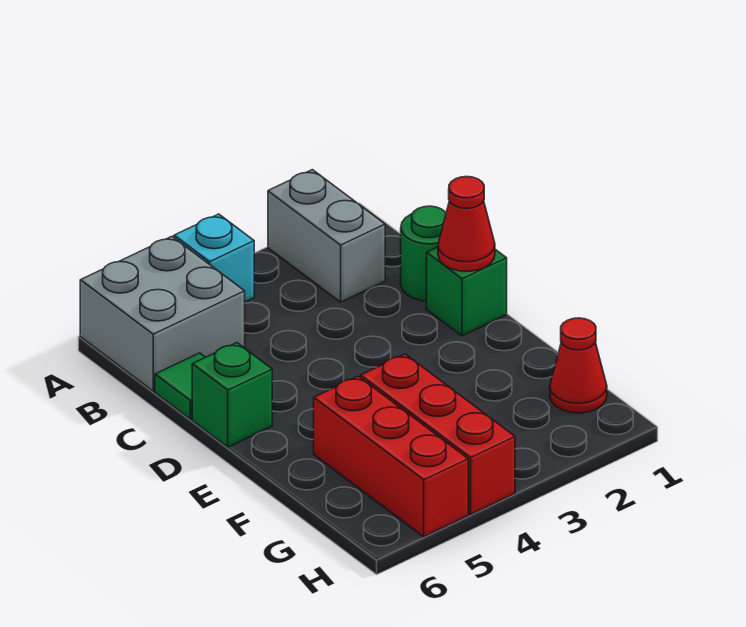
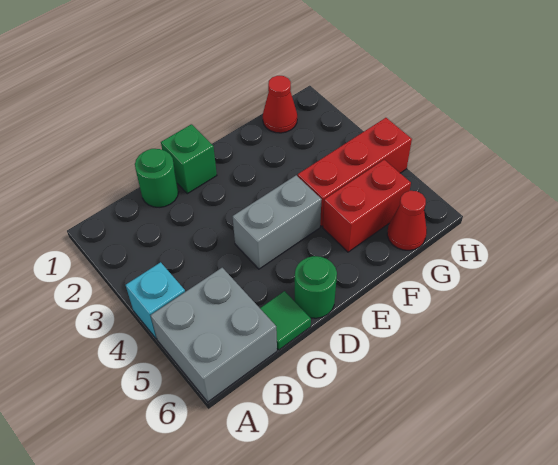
grey 1x2 brick [268,170,385,302] -> grey 1x2 brick moved to [233,175,322,269]
red 1x1 cone [438,177,495,271] -> red 1x1 cone moved to [387,191,427,250]
green 1x1 brick [192,343,272,447] -> green 1x1 round brick [295,256,337,318]
red 1x3 brick [314,376,468,537] -> red 1x2 brick [323,160,411,252]

